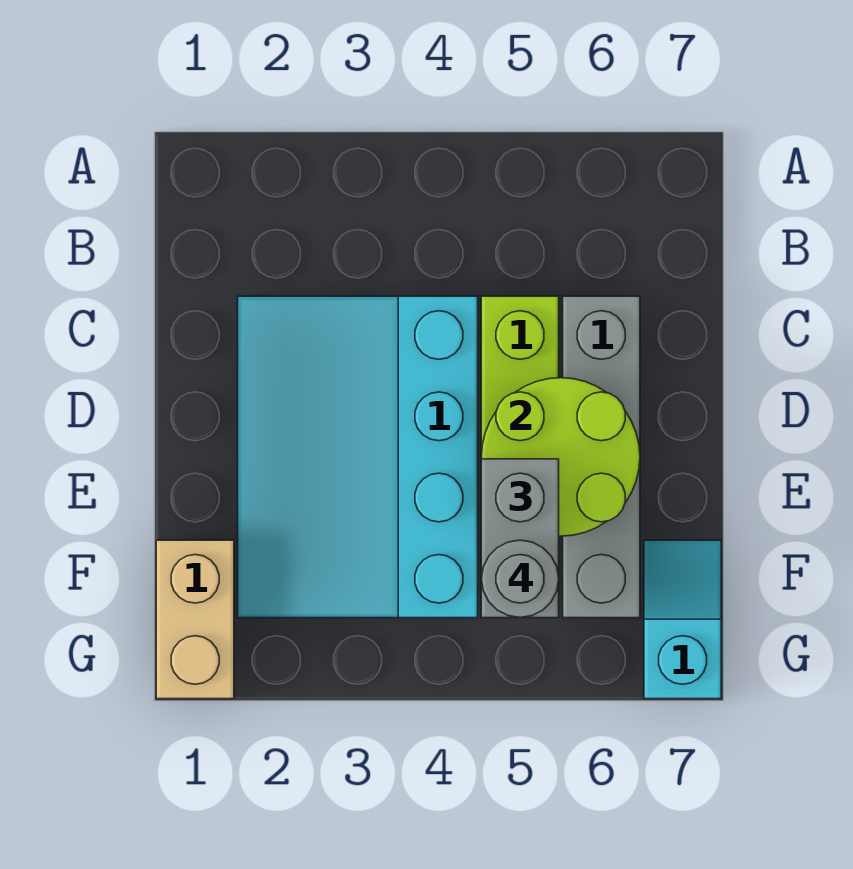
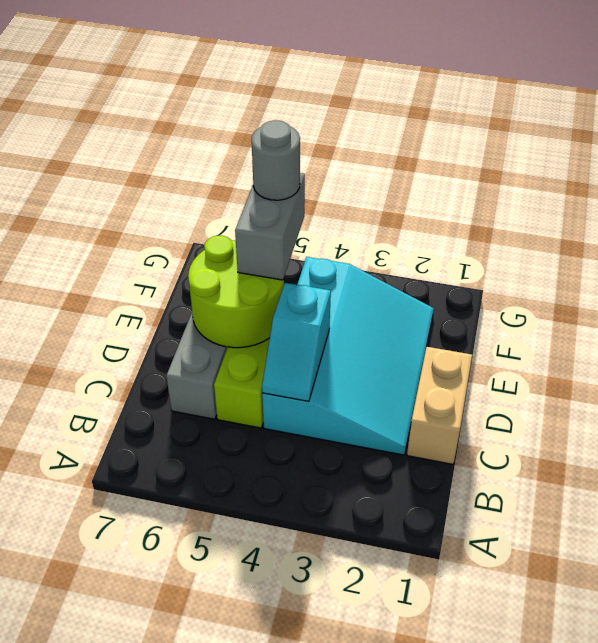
tan 1x2 brick [156,540,234,699] -> tan 1x2 brick moved to [407,347,472,464]
cyan 1x2 slope [644,540,721,699] -> cyan 1x2 slope moved to [262,283,331,402]

